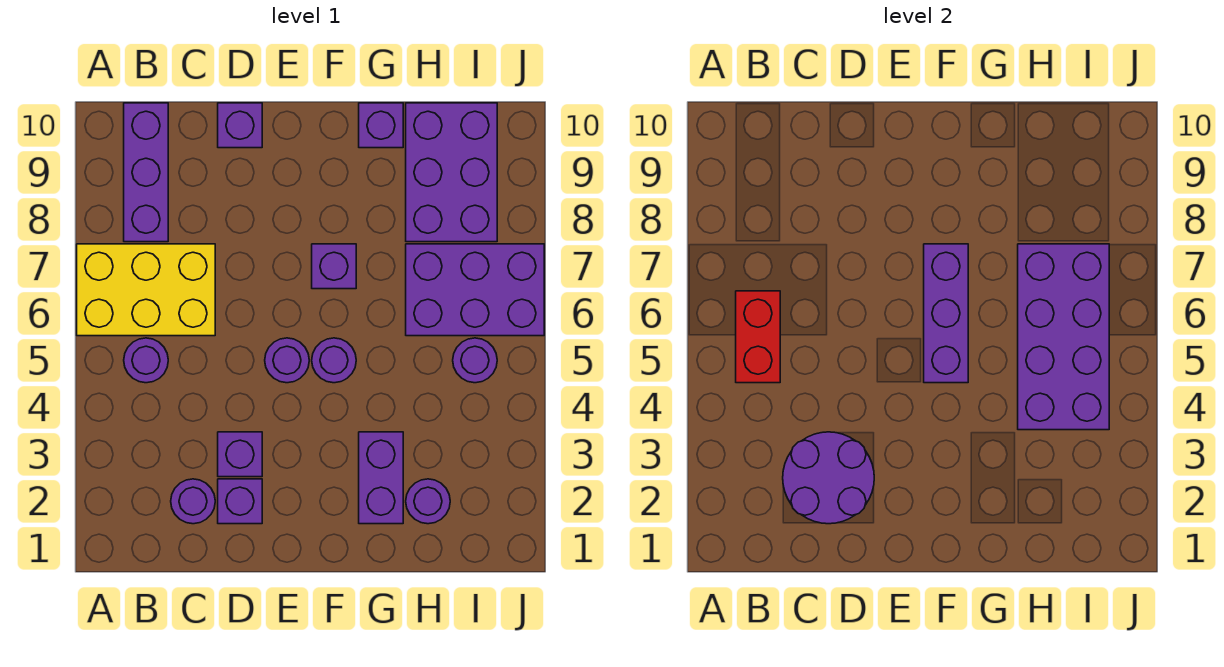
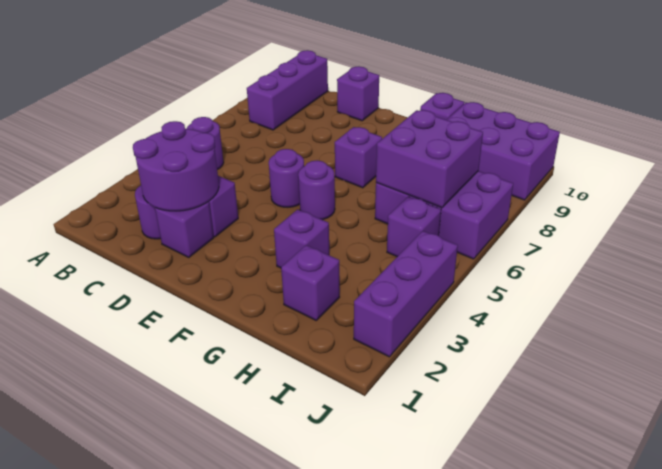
yellow 2x3 brick [77,244,215,336] -> none
red 1x2 brick [736,291,780,383] -> none
purple 1x3 brick [924,244,968,383] -> purple 1x3 brick moved to [354,231,458,357]
purple 1x2 brick [359,432,403,524] -> purple 1x1 brick [274,209,329,268]
purple 1x1 round brick [406,479,450,524] -> purple 1x1 brick [281,245,340,320]
purple 2x4 brick [1018,244,1109,430] -> purple 2x2 brick [376,110,483,208]
purple 2x3 brick [406,103,497,242] -> purple 2x3 brick turned to [447,102,560,200]
purple 1x1 round brick [453,338,497,383] -> purple 1x1 brick [387,197,441,257]

